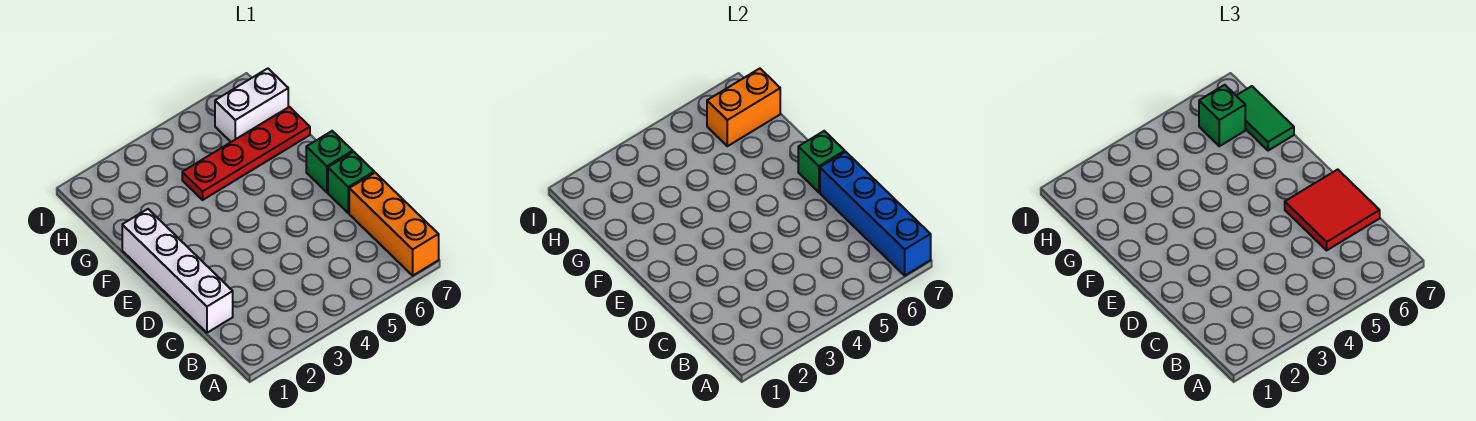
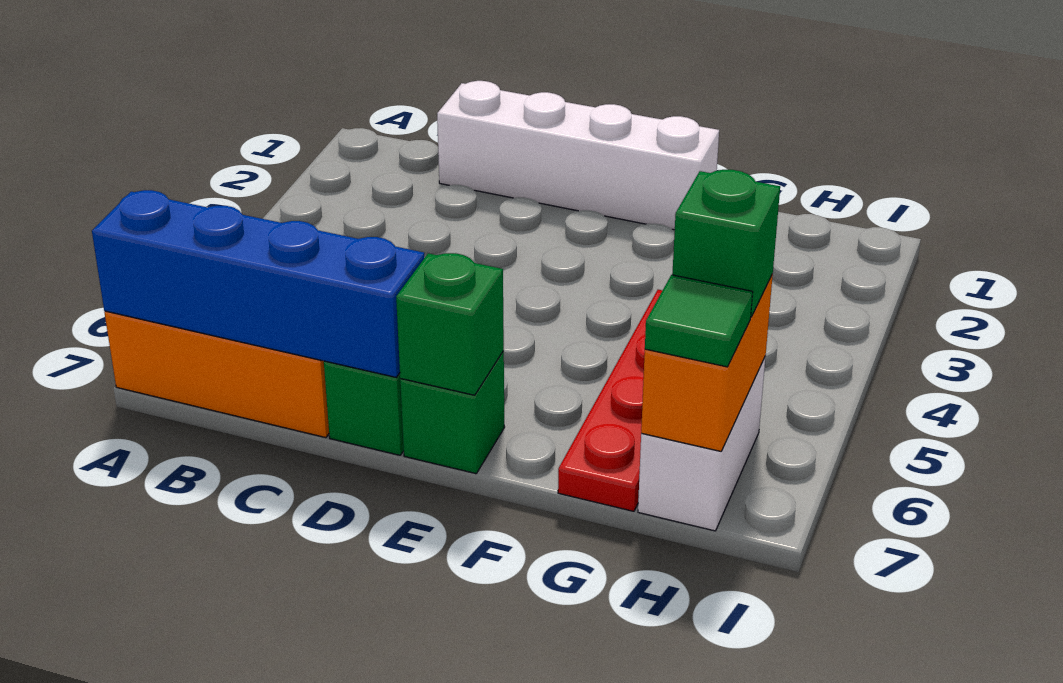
red 2x2 tile [1285,169,1380,250] -> none
green 1x2 tile [1236,86,1294,151] -> green 1x1 tile [645,275,753,367]

